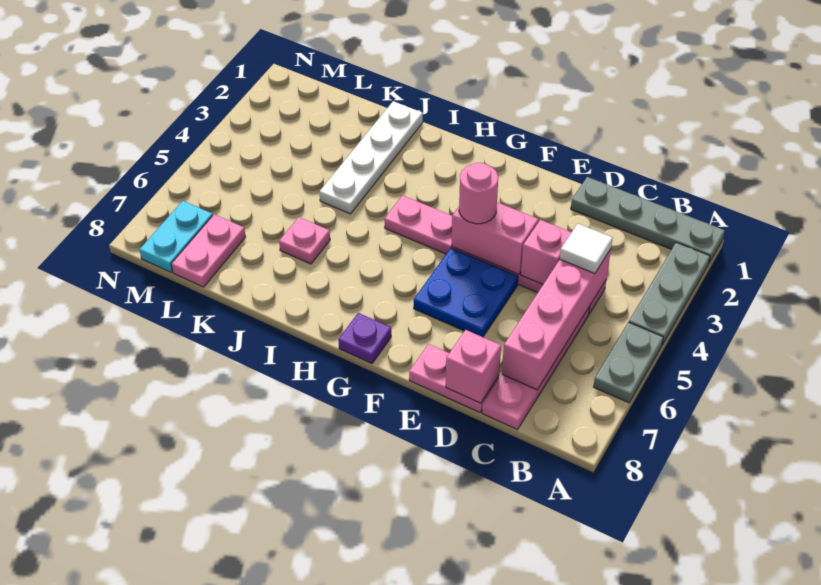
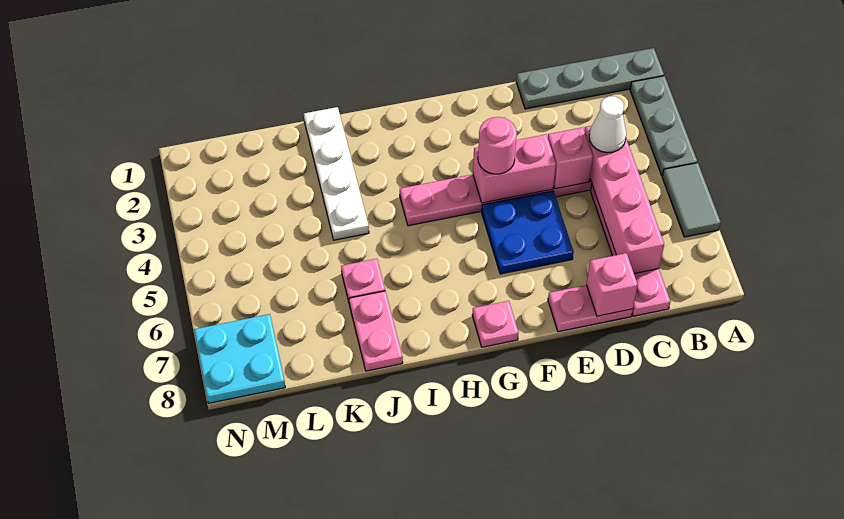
grey 1x2 plate [594,322,663,403] -> grey 1x2 tile [662,163,721,237]
white 1x1 tile [560,224,613,274] -> white 1x1 cone [589,96,626,153]
purple 1x1 plate [338,313,391,363] -> pink 1x1 plate [472,301,519,347]
pink 1x2 plate [171,214,245,287] -> pink 1x2 plate moved to [349,291,403,371]
cyan 1x2 plate [140,201,213,272] -> cyan 2x2 plate [194,314,285,403]

